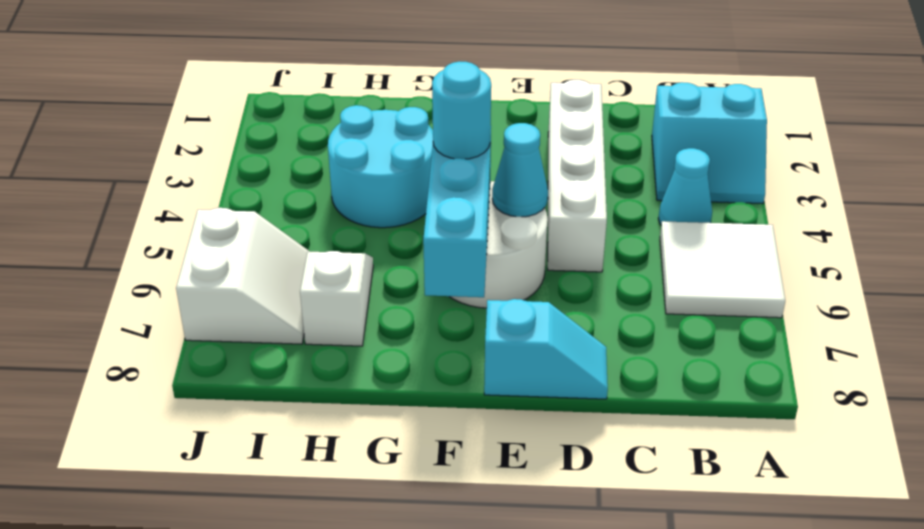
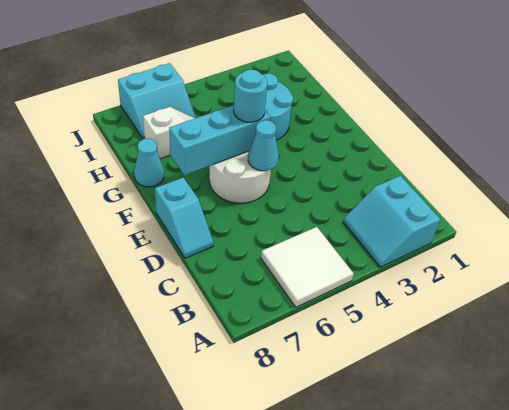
cyan 1x1 cone [658,148,712,225] -> cyan 1x1 cone moved to [134,139,164,187]
white 1x4 brick [548,80,607,272] -> none
white 2x2 slope [176,208,310,344] -> cyan 2x2 slope [118,63,196,139]

